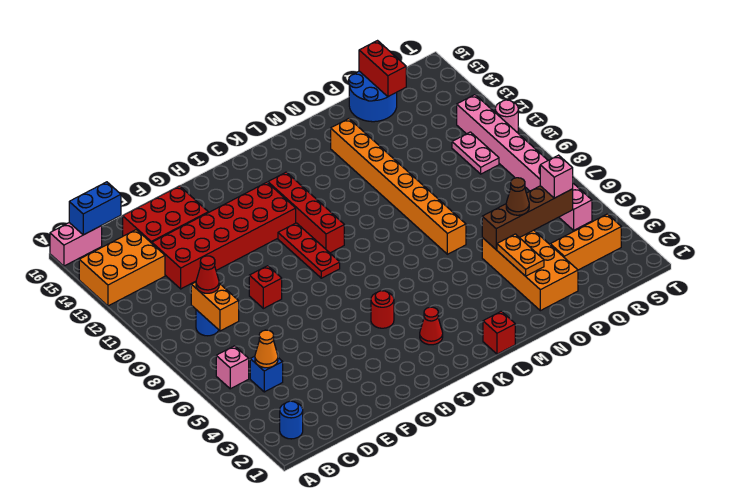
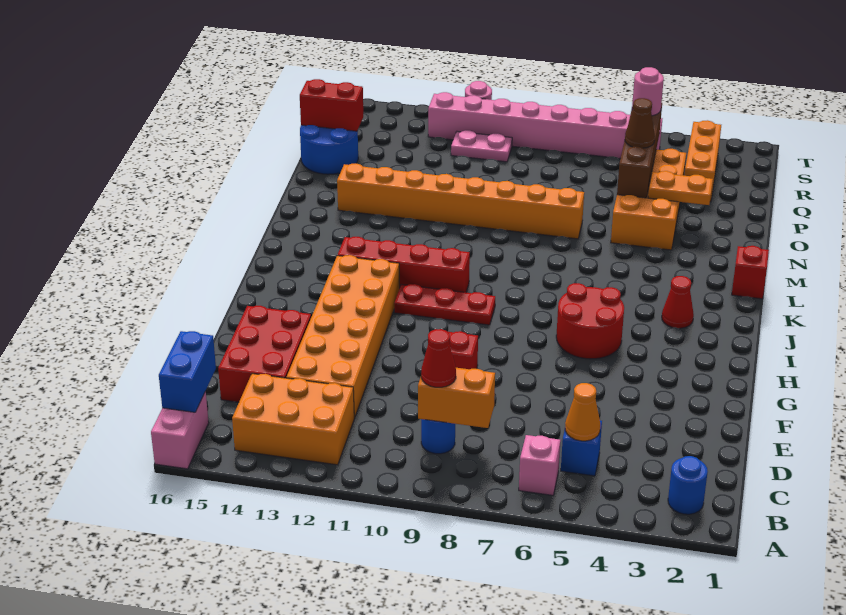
orange 2x3 brick [79,230,165,306] -> orange 2x3 brick turned to [232,374,354,465]
red 2x6 brick [152,182,296,289] -> orange 2x6 brick [286,255,399,418]
red 1x1 round brick [371,291,394,328] -> red 2x2 round brick [556,283,624,359]
orange 2x4 brick [482,230,578,311] -> orange 2x4 brick turned to [611,149,686,250]
pink 1x1 brick [540,155,573,198] -> pink 1x1 round brick [632,67,664,116]

